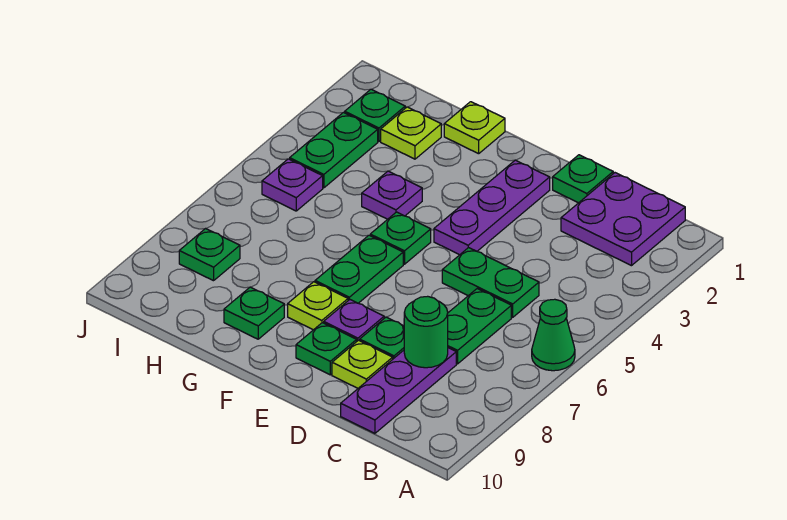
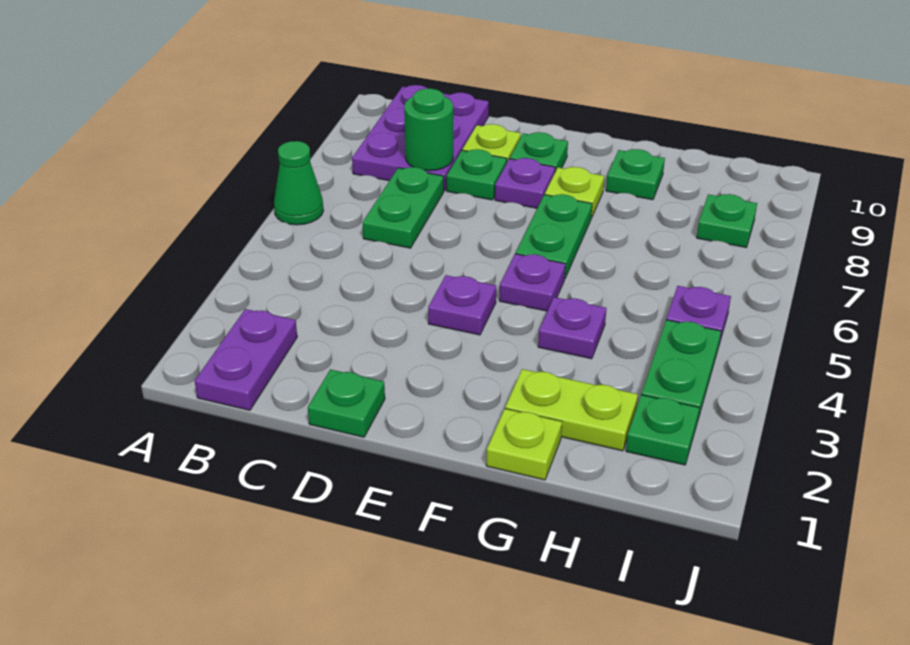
purple 2x2 plate [561,173,685,266] -> purple 1x2 plate [195,309,297,410]
green 1x2 plate [442,248,539,317] -> none
purple 1x3 plate [341,348,456,433] -> purple 2x3 plate [352,85,489,191]
purple 1x3 plate [434,160,550,255] -> purple 1x1 plate [428,275,496,335]
green 1x1 plate [370,212,431,264] -> purple 1x1 plate [499,254,565,311]
lime 1x1 plate [381,107,441,159] -> lime 1x2 plate [505,369,638,451]

